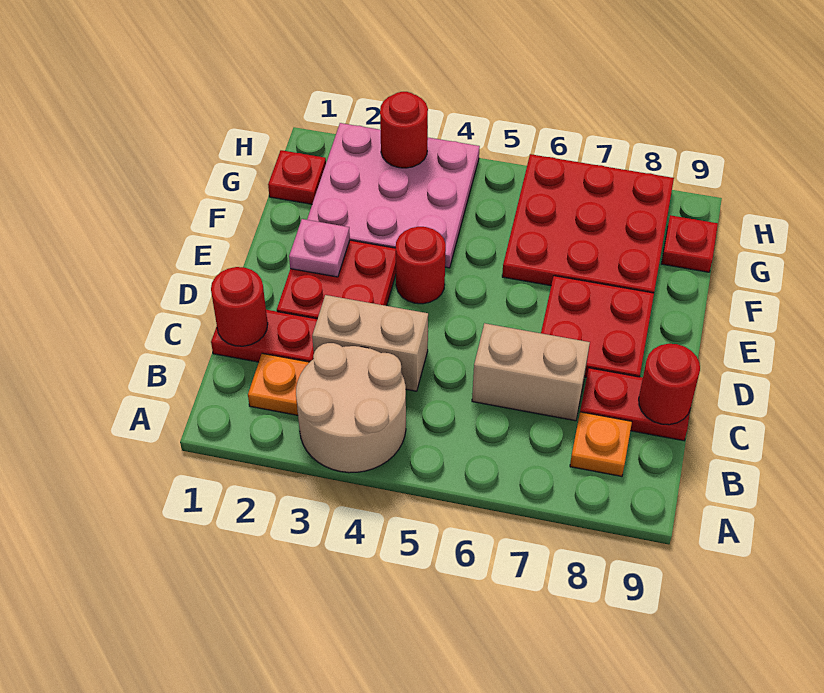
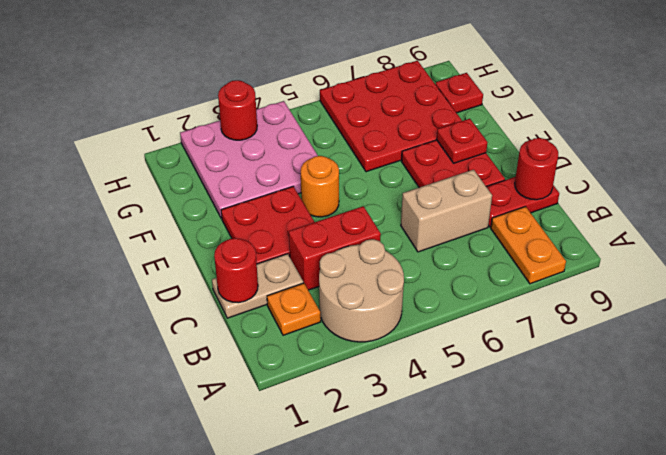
orange 1x1 plate [570,412,632,476] -> orange 1x2 plate [491,207,566,284]
red 1x2 plate [211,310,317,362] -> tan 1x2 plate [212,254,303,318]
tan 1x2 brick [312,295,428,391] -> red 1x2 brick [289,206,381,290]
pink 1x1 plate [289,219,350,277] -> none
red 1x1 round brick [396,227,446,304] -> orange 1x1 round brick [301,156,339,217]
red 1x1 plate [268,150,326,204] -> red 1x1 plate moved to [437,119,488,163]

